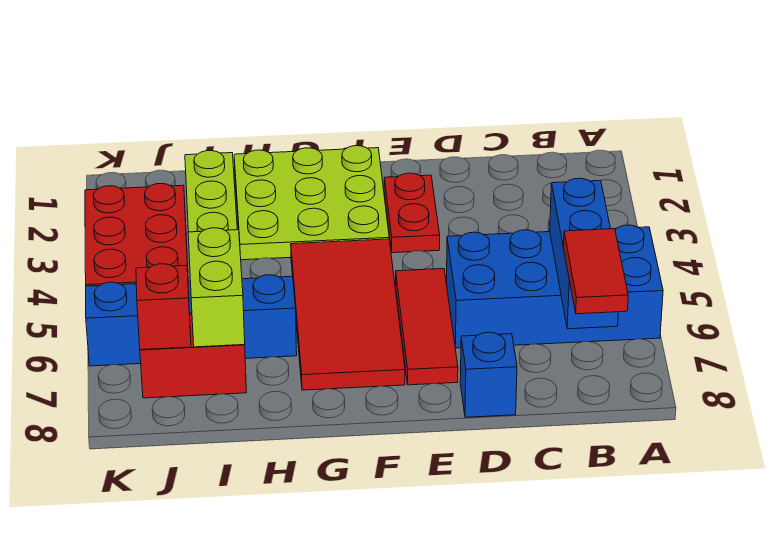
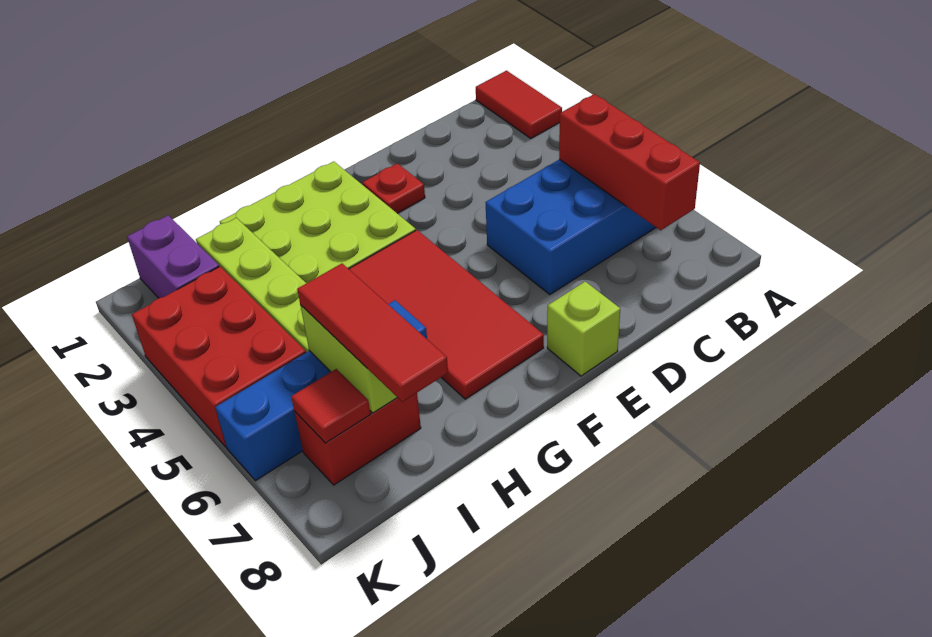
blue 1x3 brick [550,178,618,329] -> red 1x3 brick [559,94,700,230]
red 1x2 tile [563,229,628,314] -> red 1x2 tile moved to [476,71,562,138]
blue 1x1 brick [460,332,517,417] -> none
red 1x2 plate [384,173,440,253] -> red 1x1 plate [362,163,425,213]
red 1x3 tile [396,269,458,385] -> red 1x3 tile moved to [297,264,448,402]
none -> lime 1x1 brick [547,281,620,376]
none -> purple 1x2 brick [127,215,219,298]
red 1x1 brick [136,264,191,350] -> red 1x1 tile [291,369,371,443]

